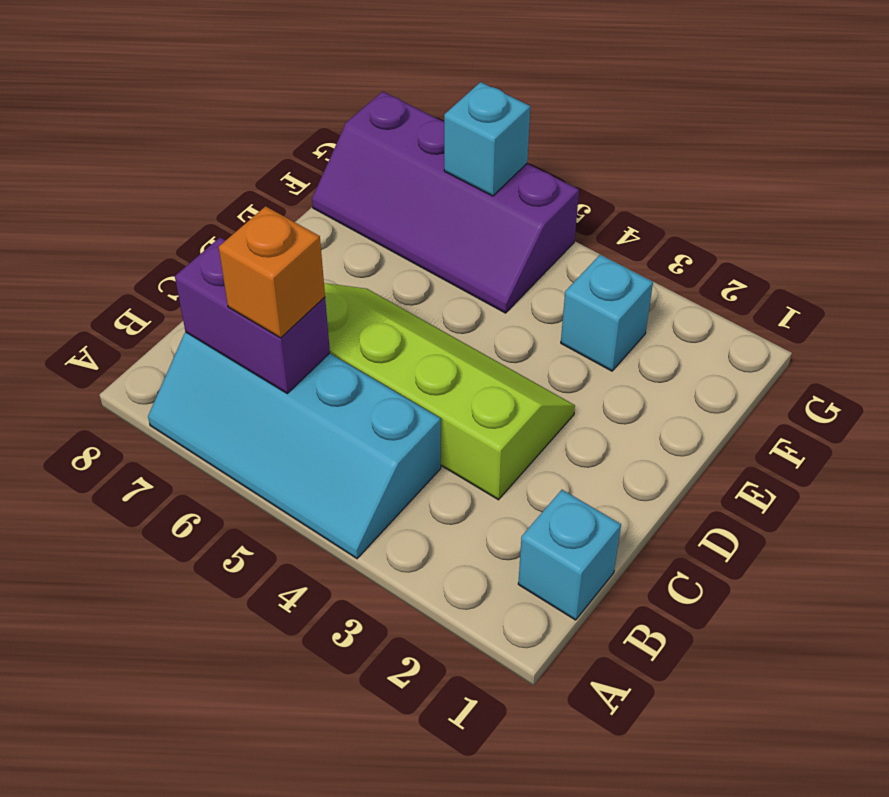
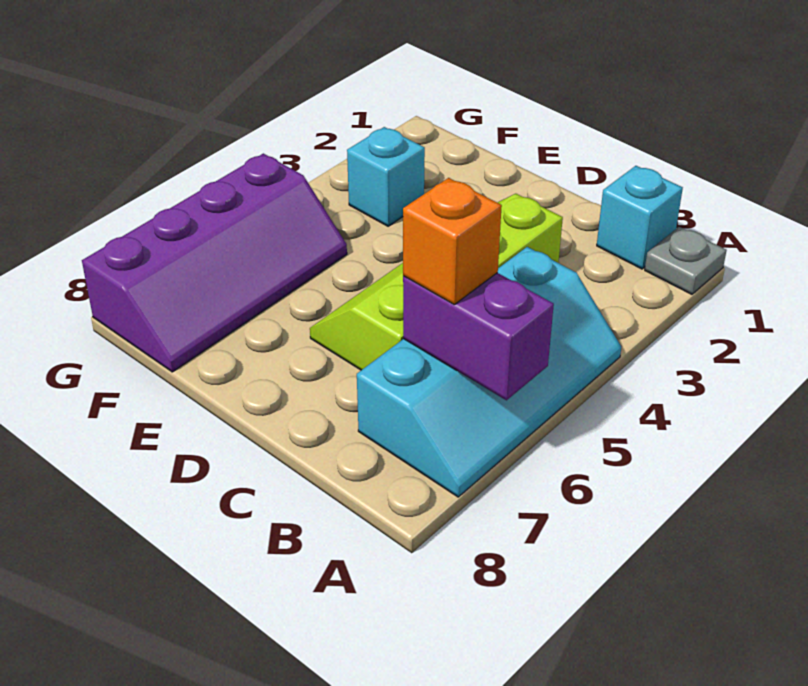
none -> grey 1x1 plate [645,227,727,294]
purple 1x2 brick [175,238,330,393] -> purple 1x2 brick turned to [403,273,554,400]
cyan 1x1 brick [444,82,530,196] -> none

